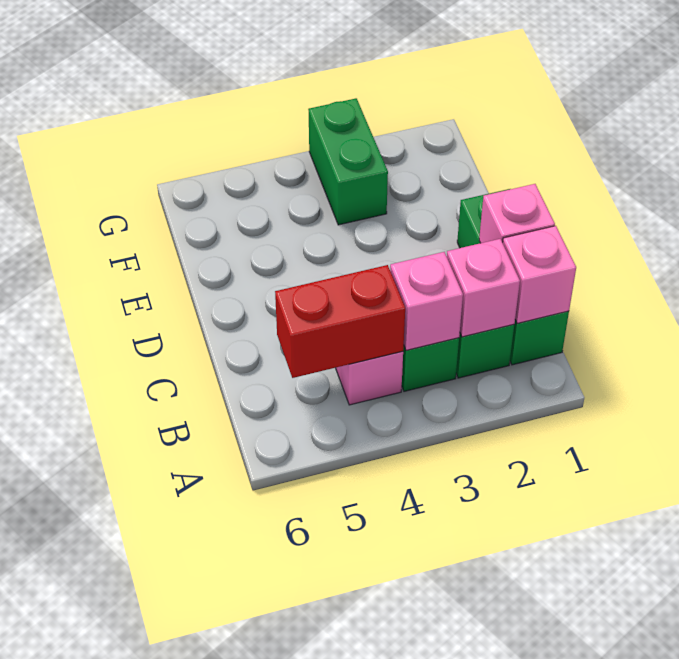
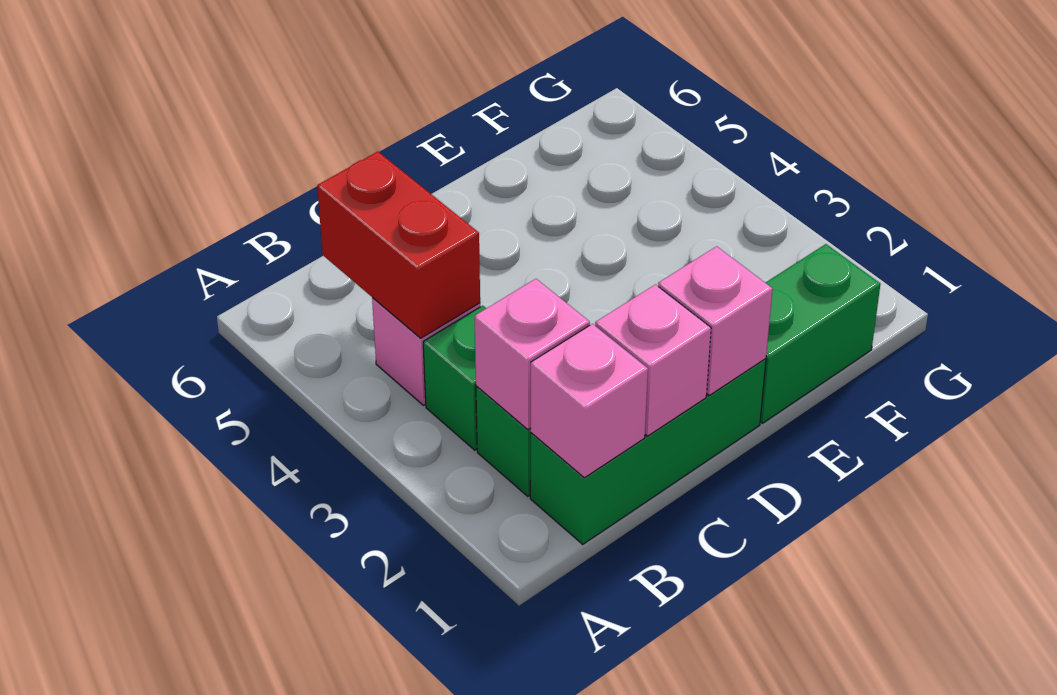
pink 1x1 brick [390,252,463,350] -> pink 1x1 brick moved to [658,246,773,395]
green 1x2 brick [308,98,388,225] -> green 1x2 brick moved to [760,244,880,423]

